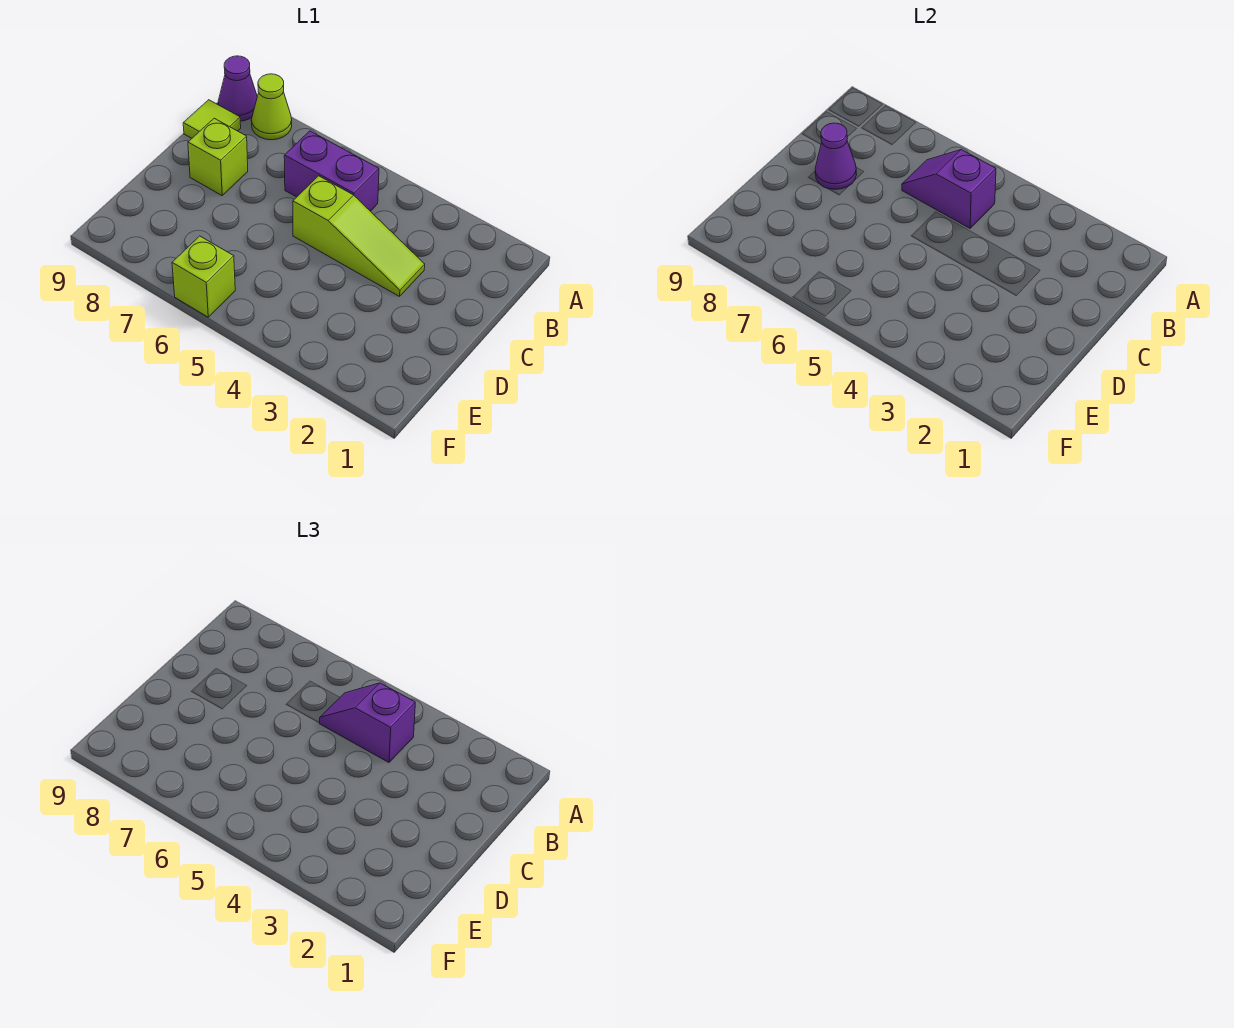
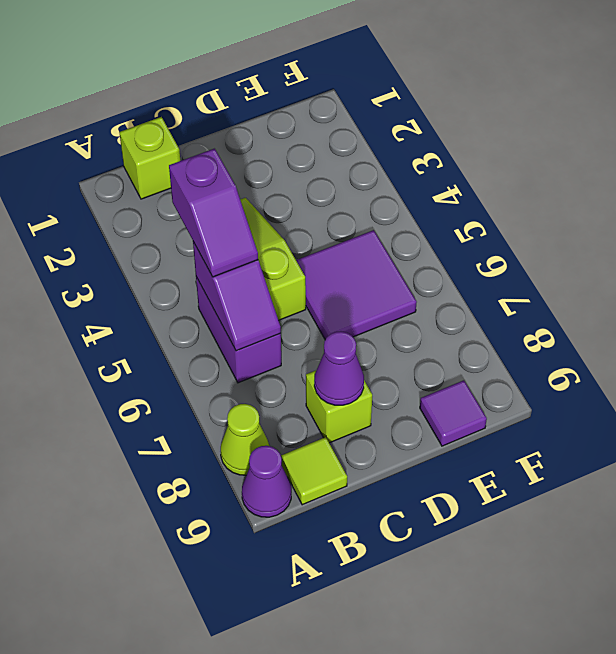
none -> purple 2x2 tile [296,230,417,340]
none -> purple 1x1 tile [420,380,487,446]
lime 1x1 brick [172,236,235,317] -> lime 1x1 brick moved to [119,117,180,199]

